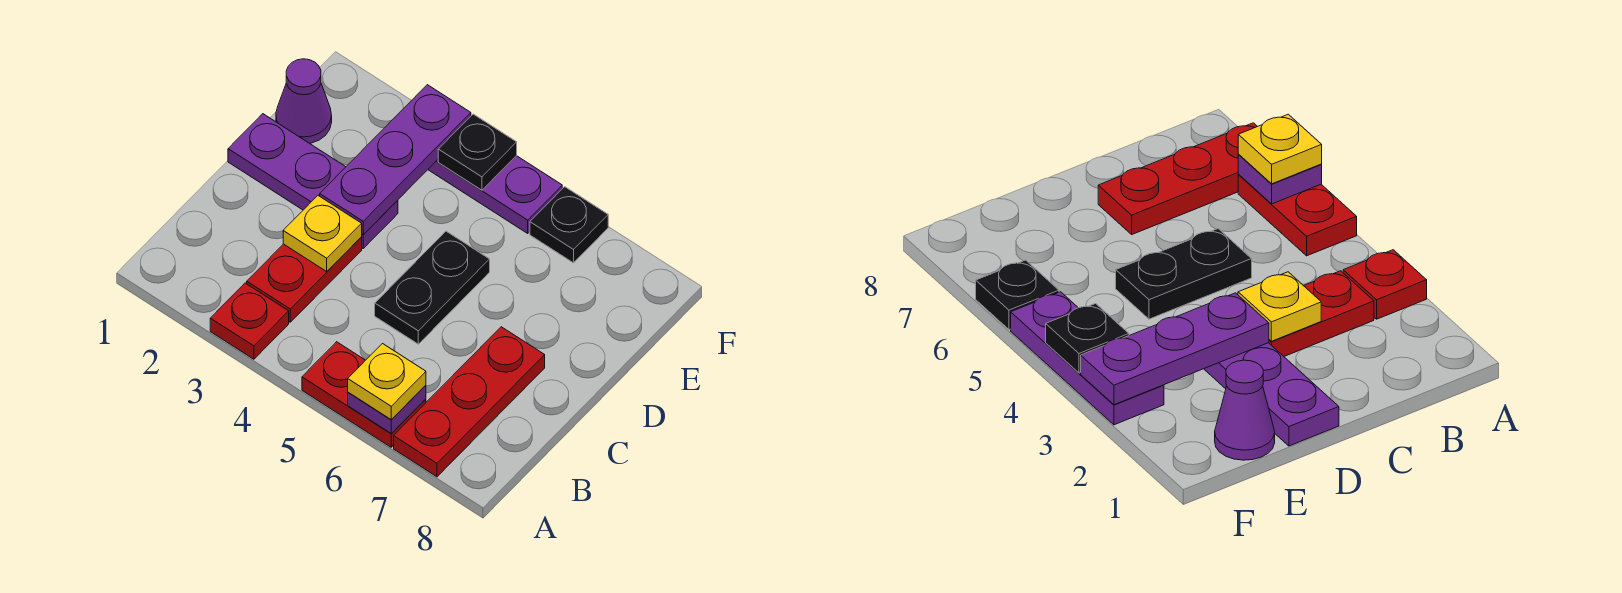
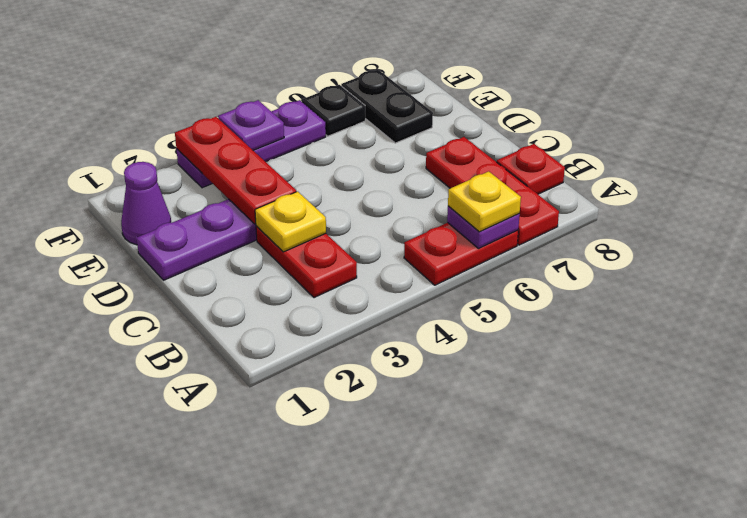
red 1x1 plate [210,283,289,359] -> red 1x1 plate moved to [497,144,565,194]
black 1x2 plate [375,231,490,344] -> black 1x2 plate moved to [341,70,433,143]
purple 1x3 plate [320,85,471,235] -> red 1x3 plate [175,117,296,224]
black 1x1 plate [438,114,517,190] -> purple 1x1 plate [218,100,284,151]

